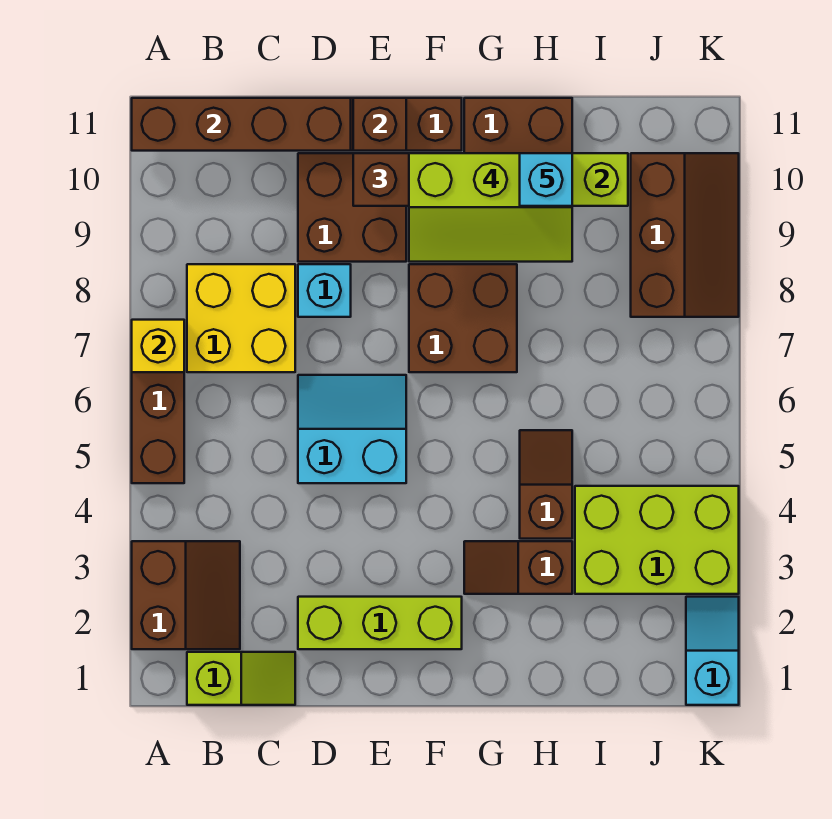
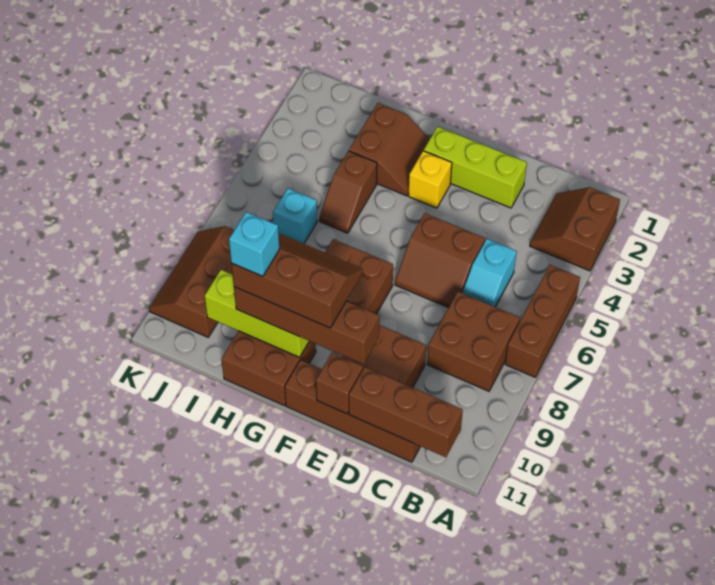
yellow 1x1 brick [132,320,184,372] -> yellow 1x1 brick moved to [408,151,452,208]
brown 1x4 brick [132,98,351,151] -> brown 1x3 brick [349,367,463,457]
lime 1x2 slope [187,652,295,705] -> none
yellow 2x2 brick [187,264,295,372] -> brown 2x2 brick [427,292,520,391]
cyan 2x2 slope [298,375,406,483] -> brown 2x2 slope [395,213,485,308]
cyan 1x1 brick [298,264,351,317] -> cyan 1x1 brick moved to [273,188,317,244]
lime 2x3 slope [409,153,572,262] -> brown 2x3 slope [231,233,363,328]
brown 1x2 slope [464,541,572,594] -> brown 2x2 slope [349,103,430,196]
lime 2x3 brick [575,486,739,594] -> none
cyan 1x2 slope [686,597,739,705] -> cyan 1x2 slope moved to [462,239,517,307]

